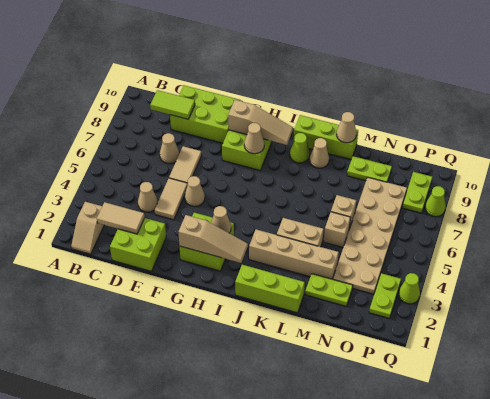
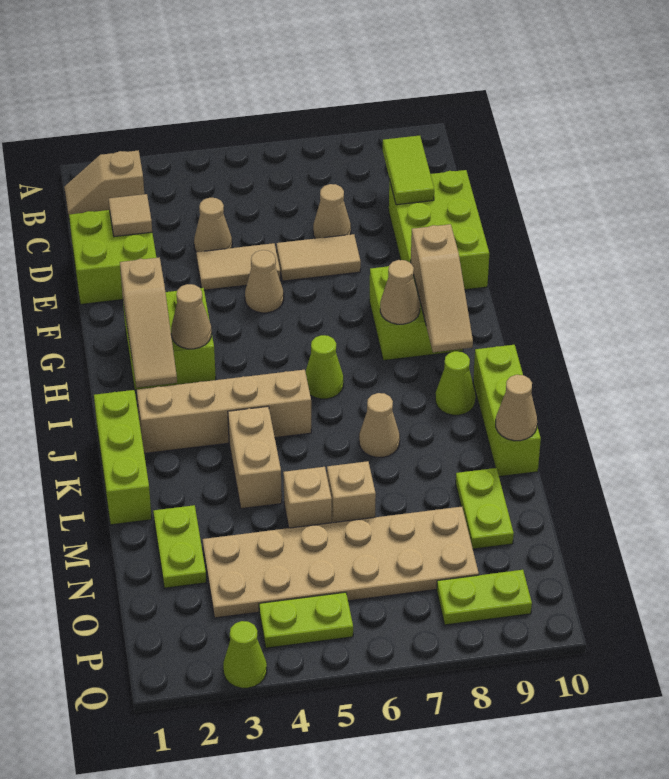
tan 1x2 tile [97,202,145,234] -> tan 1x1 tile [109,194,152,237]
tan 1x4 brick [249,229,339,279] -> tan 1x4 brick turned to [137,370,311,453]
tan 1x1 cone [310,138,329,168] -> tan 1x1 cone moved to [359,393,400,457]
lime 1x2 plate [369,273,401,319] -> lime 1x2 plate moved to [259,592,353,648]
lime 1x1 cone [425,186,446,217] -> lime 1x1 cone moved to [305,335,343,399]

